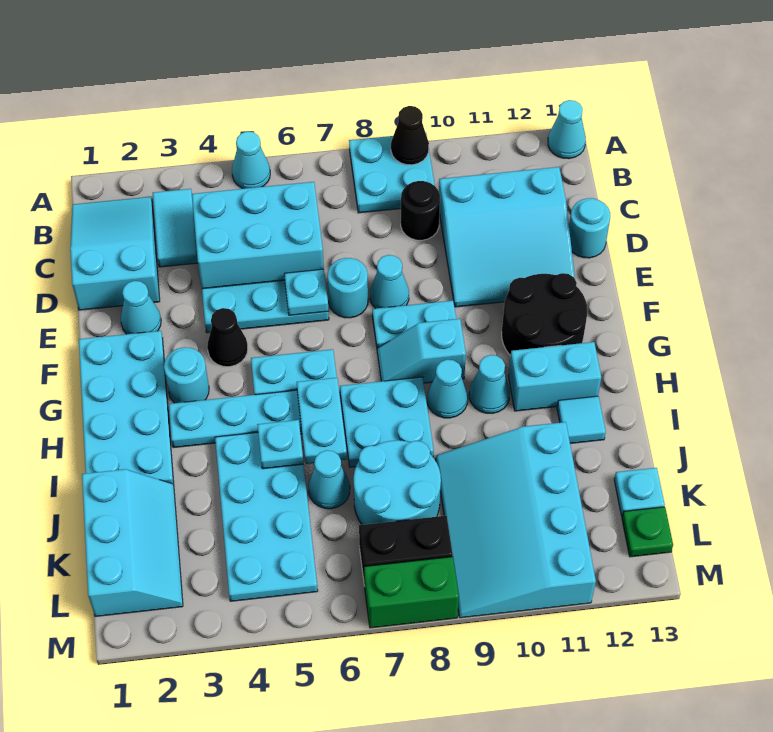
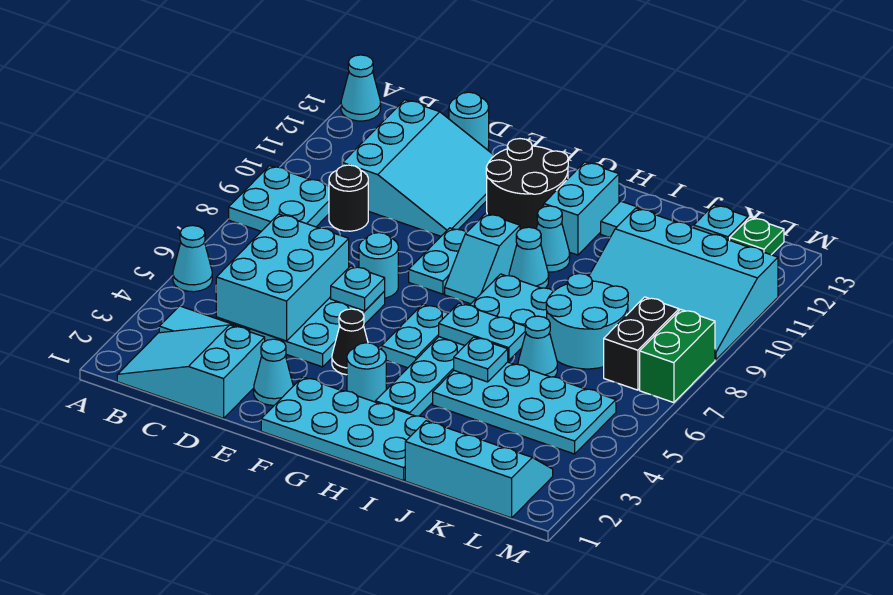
black 1x1 cone [391,106,429,165] -> none
cyan 1x1 cone [370,255,409,309] -> none

